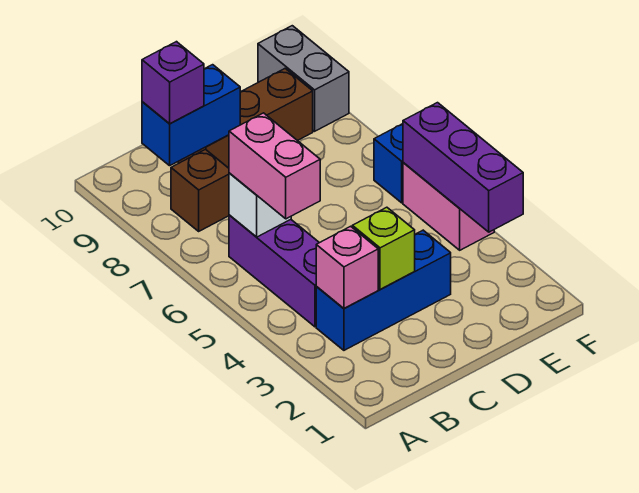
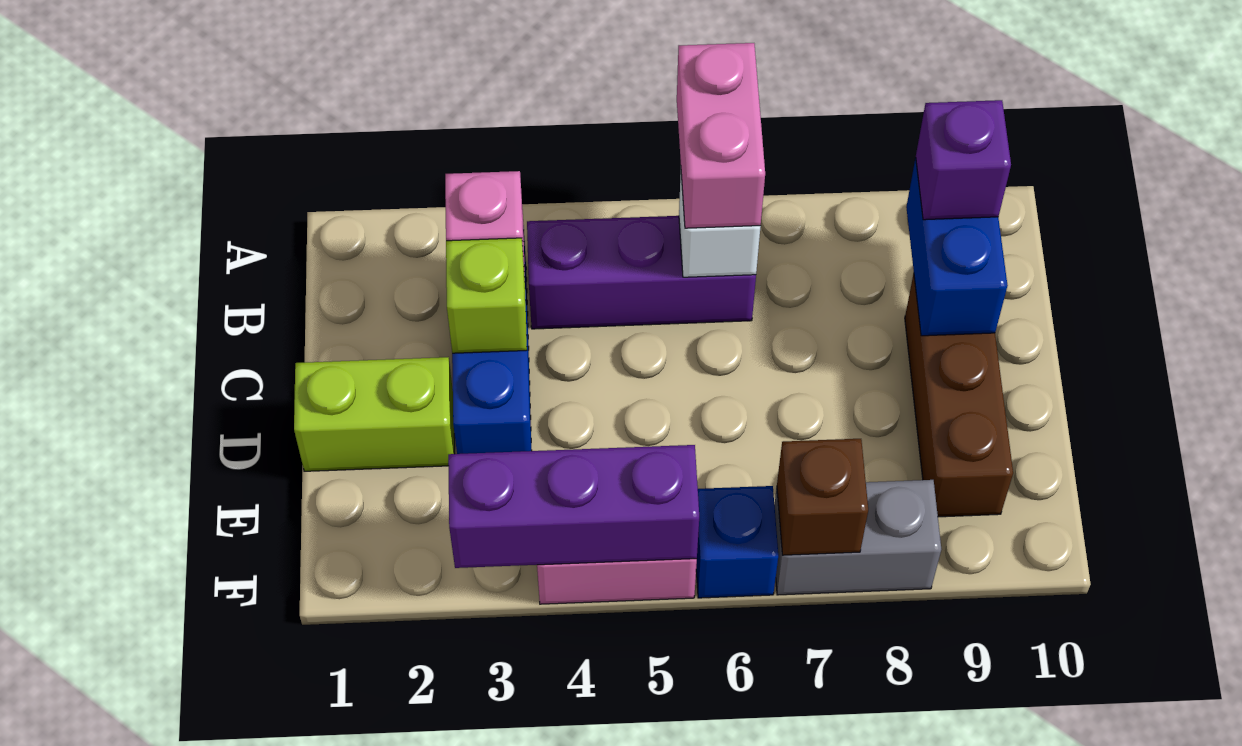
pink 1x2 brick [229,113,320,219] -> pink 1x2 brick turned to [677,43,765,228]
brown 1x1 brick [171,150,229,231] -> brown 1x1 brick moved to [777,439,868,555]
none -> lime 1x2 brick [294,357,455,471]
grey 1x2 brick [258,26,349,131] -> grey 1x2 brick moved to [774,480,941,595]

